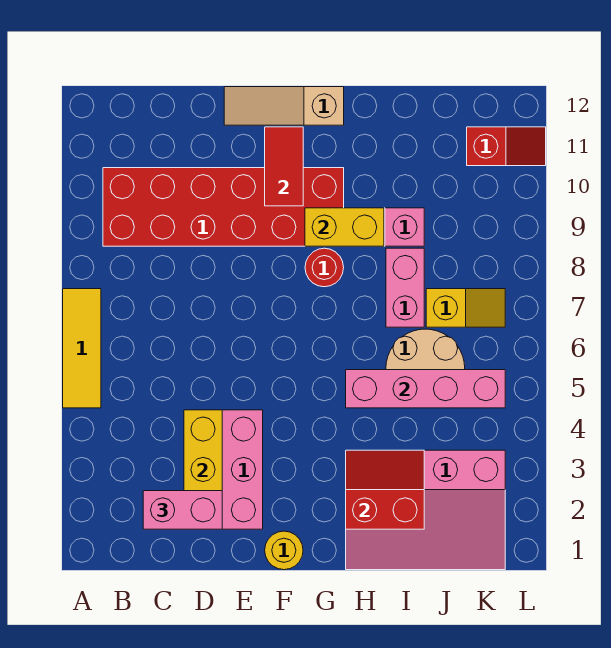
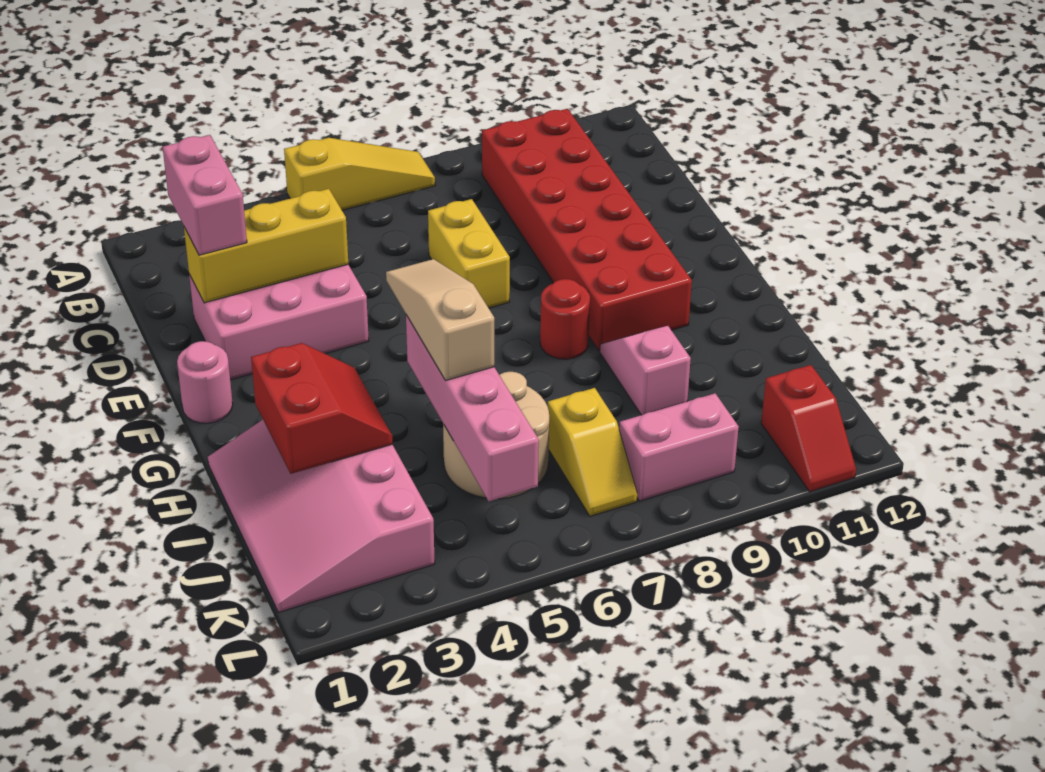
yellow 1x3 tile [63,289,101,408] -> yellow 1x3 slope [284,138,435,210]
tan 1x3 slope [224,87,344,125] -> tan 1x3 slope moved to [386,259,494,381]
yellow 1x1 round brick [265,531,303,570] -> pink 1x1 round brick [177,341,233,423]
red 1x2 tile [265,127,303,206] -> none
yellow 1x2 brick [305,208,384,246] -> yellow 1x2 brick moved to [428,199,510,308]
pink 1x2 brick [386,248,424,327] -> pink 1x2 brick moved to [619,393,739,501]

